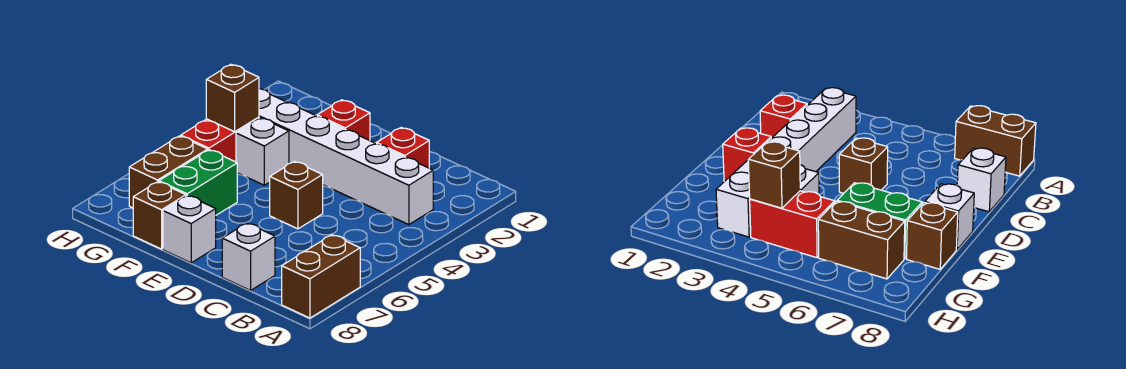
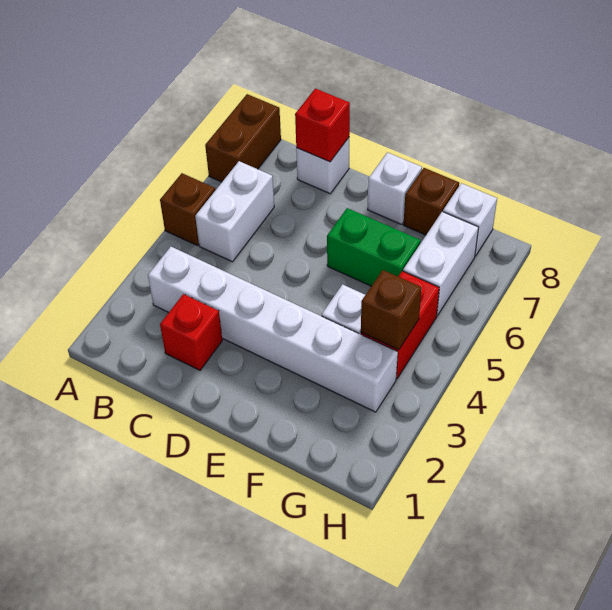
none -> white 1x2 brick [195,161,274,262]
brown 1x1 brick [270,161,323,229] -> brown 1x1 brick moved to [160,173,215,246]
red 1x1 brick [317,100,370,141] -> red 1x1 brick moved to [295,89,350,162]
green 1x2 brick [159,150,237,215] -> green 1x2 brick turned to [327,208,421,286]
brown 1x2 brick [129,136,208,208] -> white 1x2 brick [403,212,479,316]
none -> white 1x1 brick [443,183,497,256]

